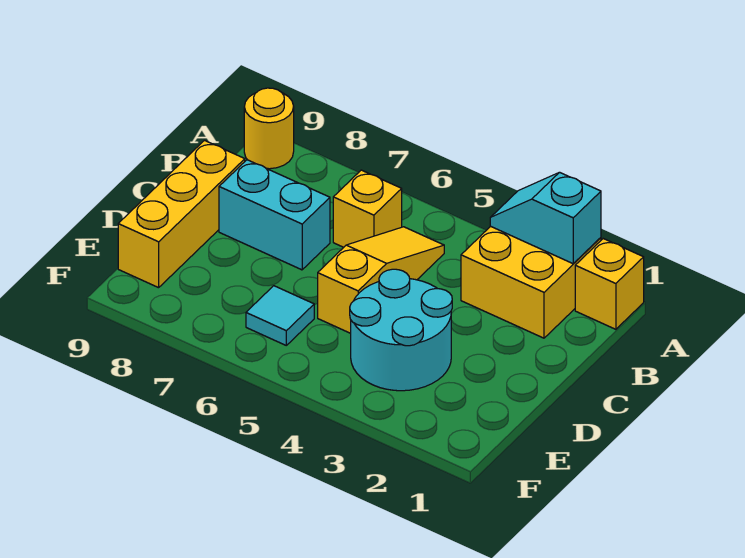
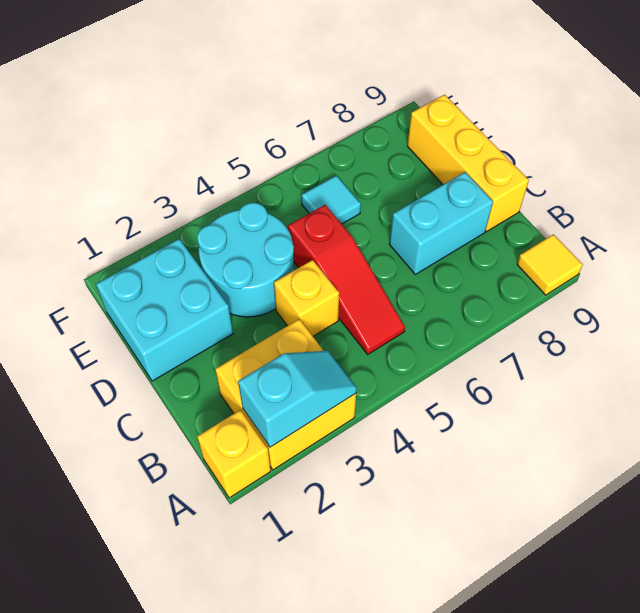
yellow 1x1 round brick [244,88,294,169] -> yellow 1x1 tile [517,234,583,295]
yellow 1x3 slope [318,227,444,333] -> red 1x3 slope [288,205,405,354]
yellow 1x1 brick [333,170,402,247] -> yellow 1x1 brick moved to [274,260,339,336]
none -> cyan 2x2 brick [96,239,233,381]

